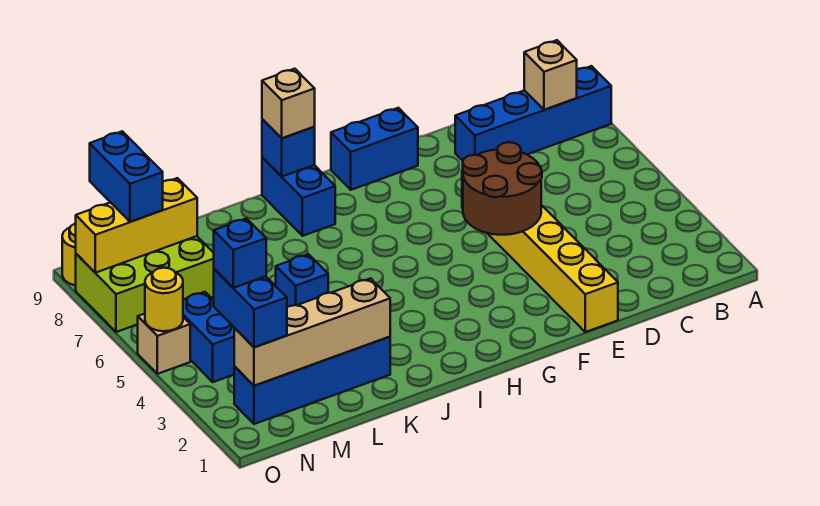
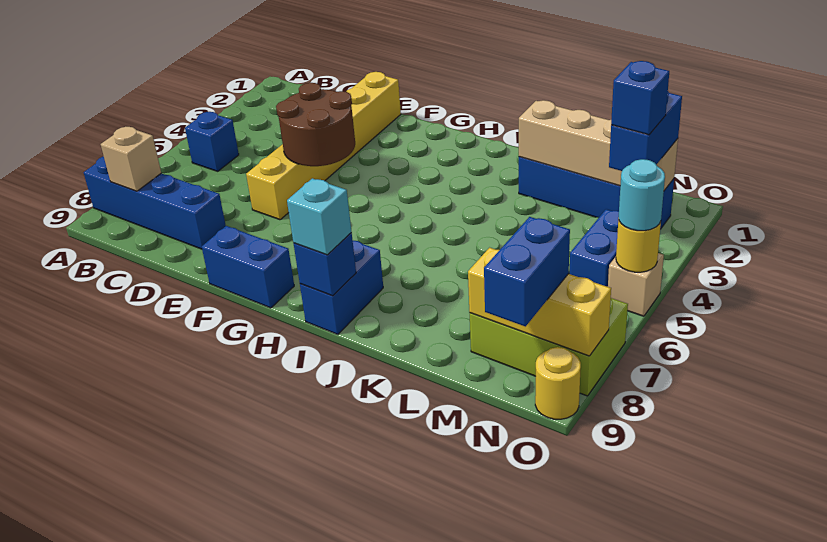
tan 1x1 brick [262,69,315,138] -> cyan 1x1 brick [287,178,351,255]
blue 1x1 brick [276,254,328,307] -> blue 1x1 brick moved to [185,112,239,171]
none -> cyan 1x1 round brick [619,159,665,231]

